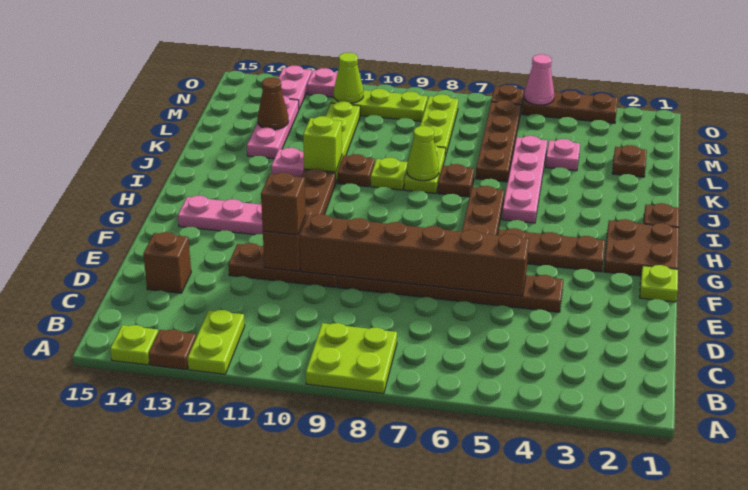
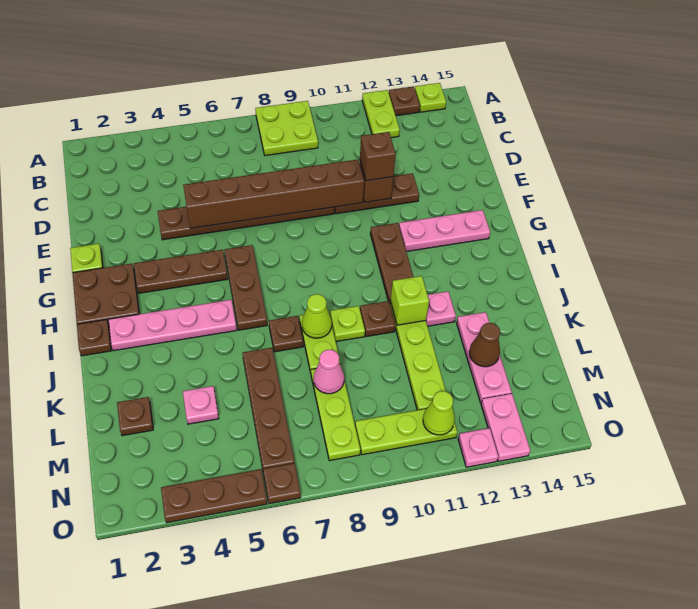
brown 1x1 brick [143,232,191,293] -> none
pink 1x4 plate [502,136,547,223] -> pink 1x4 plate turned to [109,300,237,351]
pink 1x1 cone [524,54,554,105] -> pink 1x1 cone moved to [314,350,344,394]

